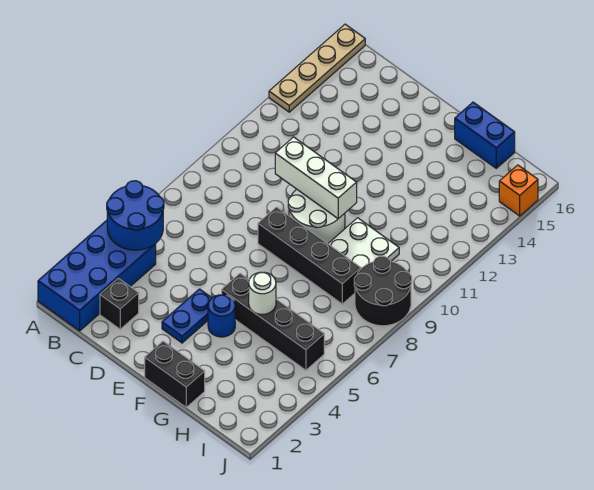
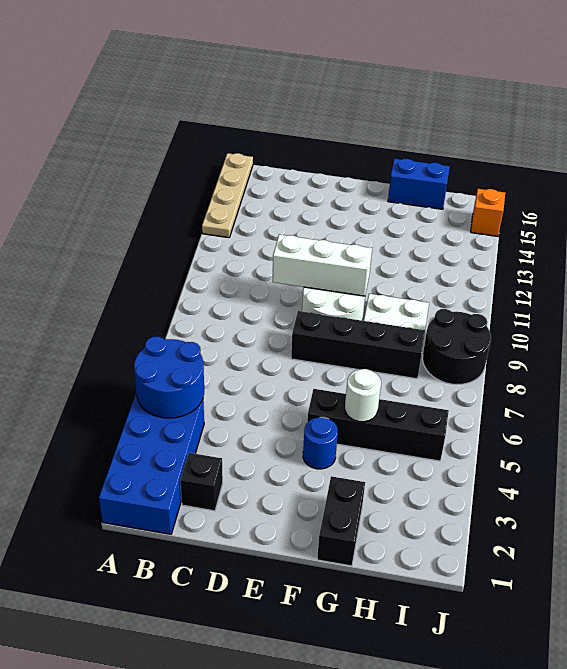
blue 1x2 plate [162,289,212,343] -> none
black 1x2 brick [145,341,205,407] -> black 1x2 brick turned to [317,476,365,566]

